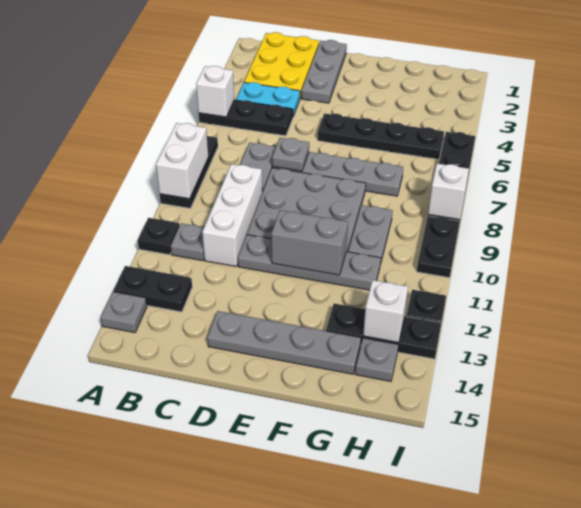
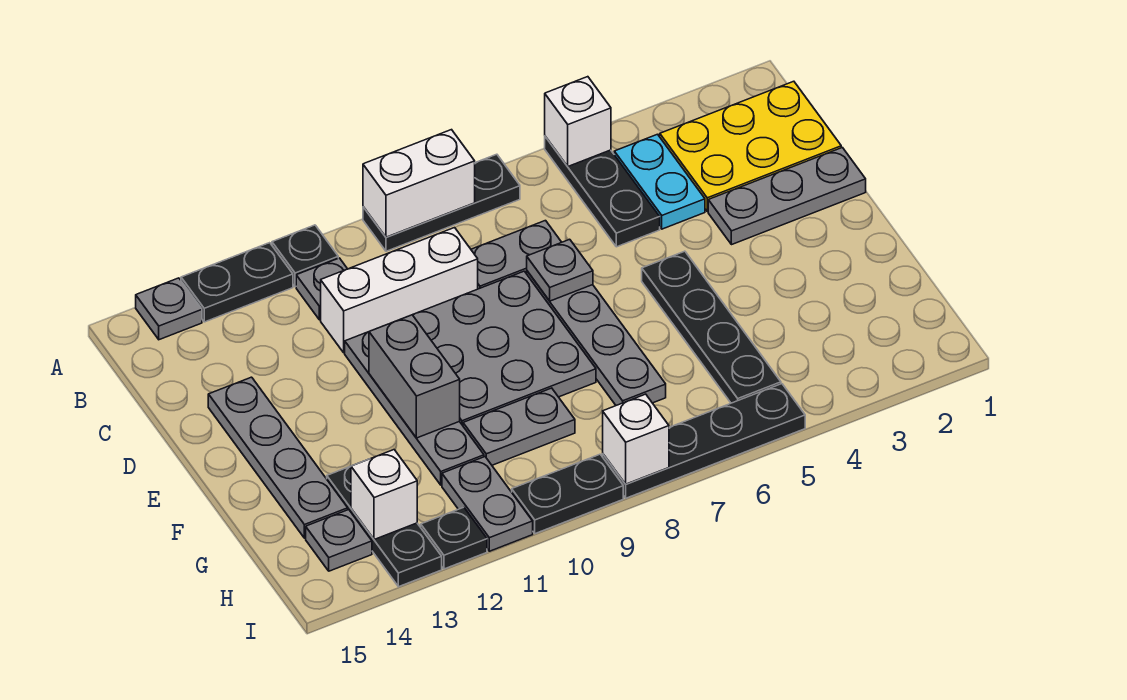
black 1x2 plate [113,266,192,312] -> black 1x2 plate turned to [181,243,293,322]
none -> grey 1x2 plate [442,457,533,551]

